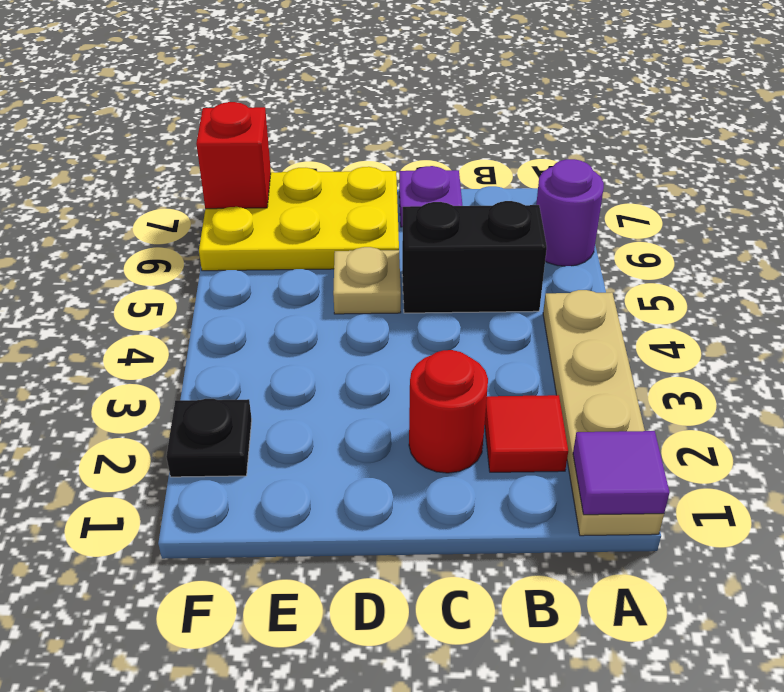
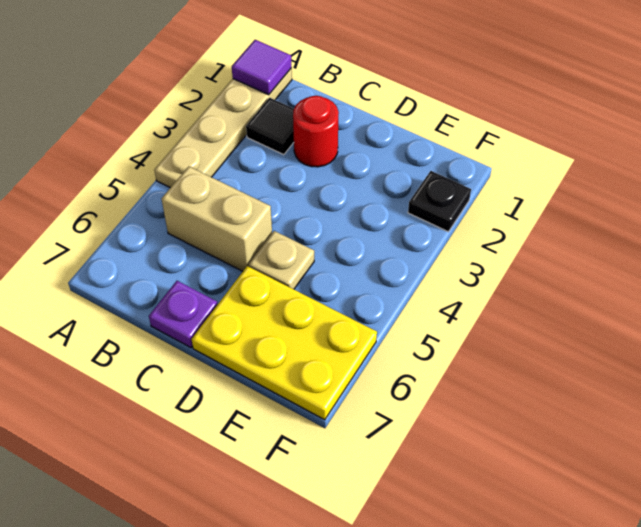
purple 1x1 round brick [536,159,604,266] -> none
red 1x1 tile [485,395,568,472] -> black 1x1 tile [246,98,294,155]
black 1x2 brick [402,201,547,313] -> tan 1x2 brick [162,167,272,271]
red 1x1 brick [196,102,271,209] -> none

